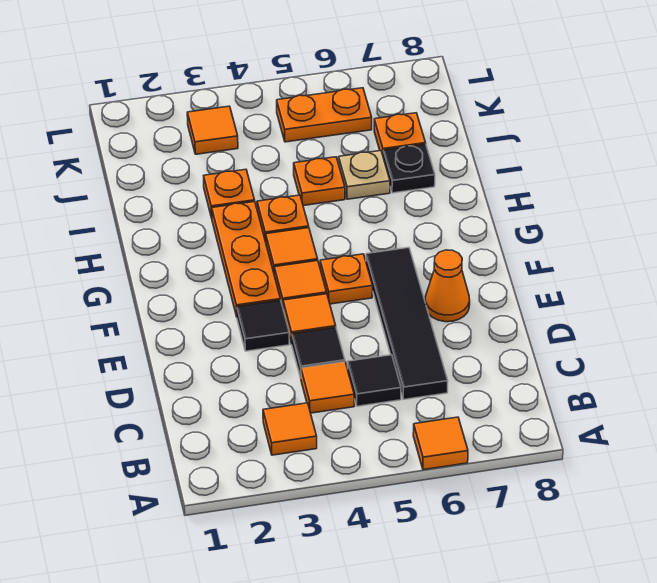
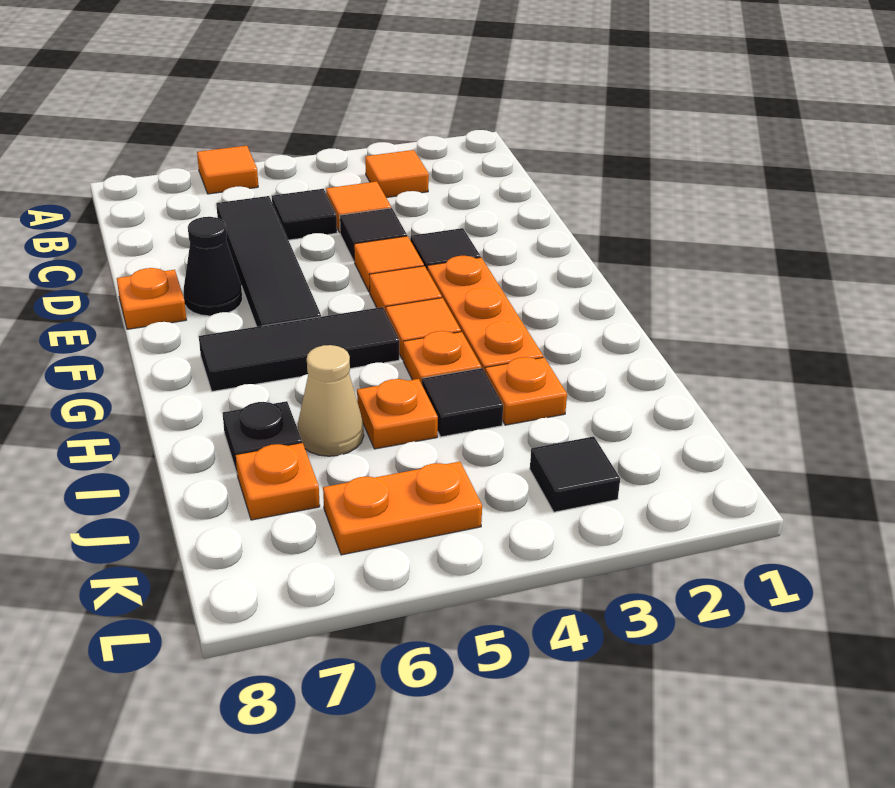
orange 1x1 cone [425,250,470,322] -> black 1x1 cone [184,217,242,316]
orange 1x1 plate [320,254,373,304] -> orange 1x1 plate moved to [117,268,186,329]
none -> black 1x3 tile [199,307,399,391]
none -> black 1x1 tile [422,368,503,437]
tan 1x1 plate [339,151,390,199] -> tan 1x1 cone [298,345,364,456]
orange 1x1 tile [187,106,238,154] -> black 1x1 tile [530,436,620,512]

